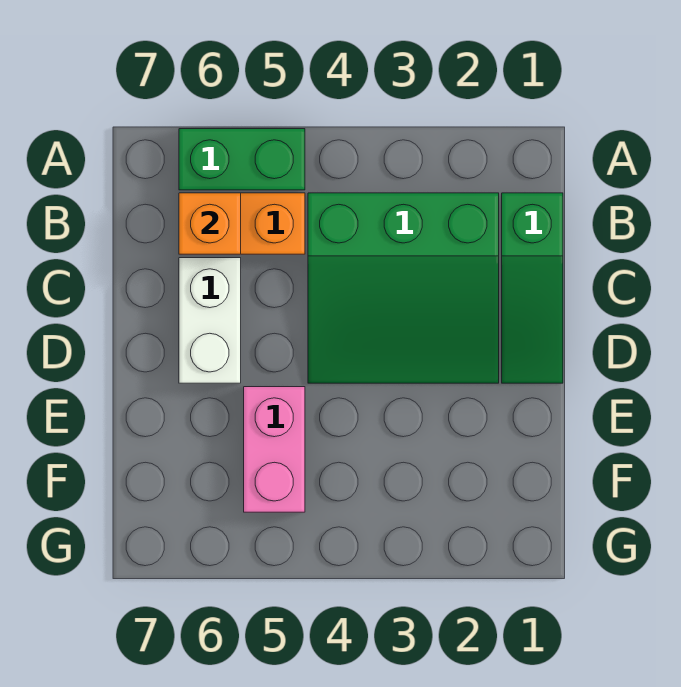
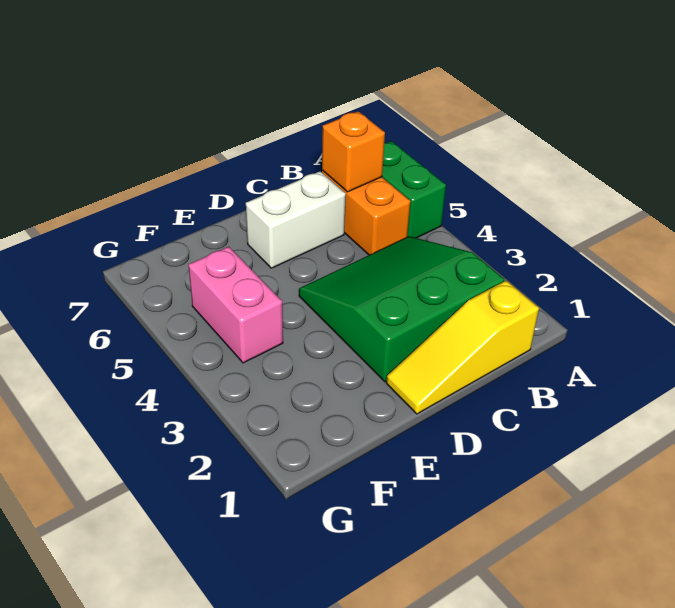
green 1x3 slope [502,193,563,383] -> yellow 1x3 slope [386,281,539,414]
green 3x3 slope [308,193,499,383] -> green 3x3 slope turned to [299,236,504,382]
pink 1x2 brick [244,387,305,512] -> pink 1x2 brick turned to [188,247,283,363]

